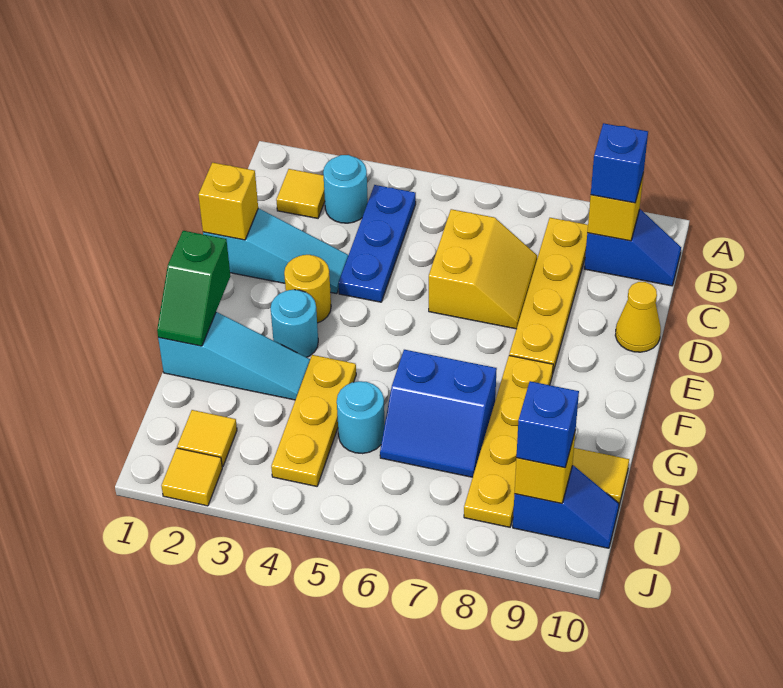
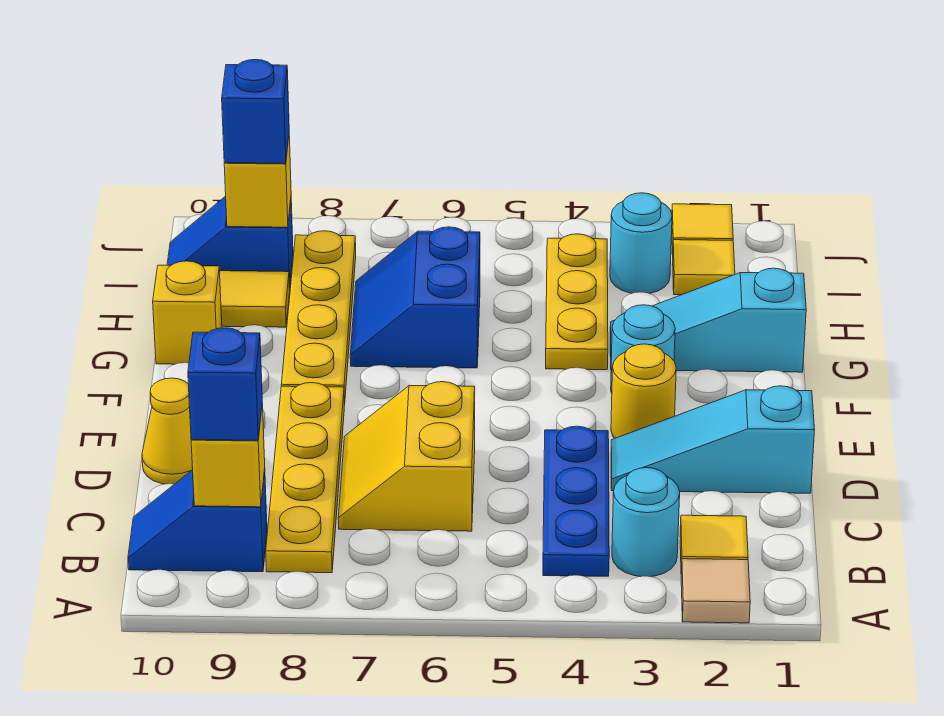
none -> tan 1x1 tile [681,559,750,623]
yellow 1x1 brick [198,163,258,240] -> yellow 1x1 brick moved to [153,261,222,364]
green 1x2 slope [157,231,230,346] -> none
blue 2x2 slope [380,350,497,477] -> blue 2x2 slope turned to [350,227,480,368]
cyan 1x1 round brick [337,381,385,454] -> cyan 1x1 round brick moved to [610,193,672,294]

